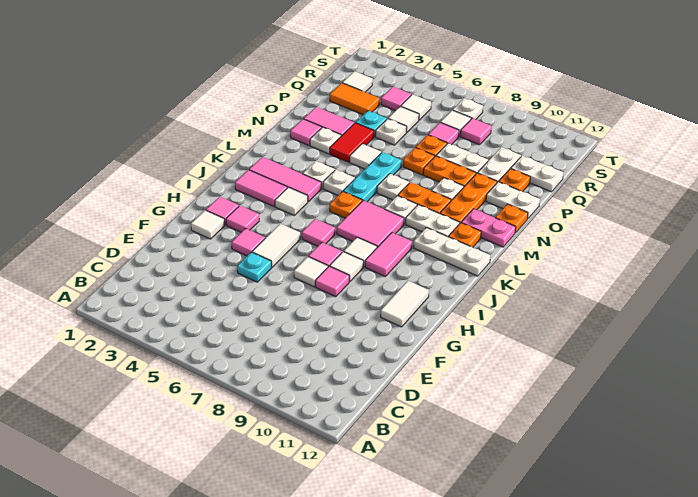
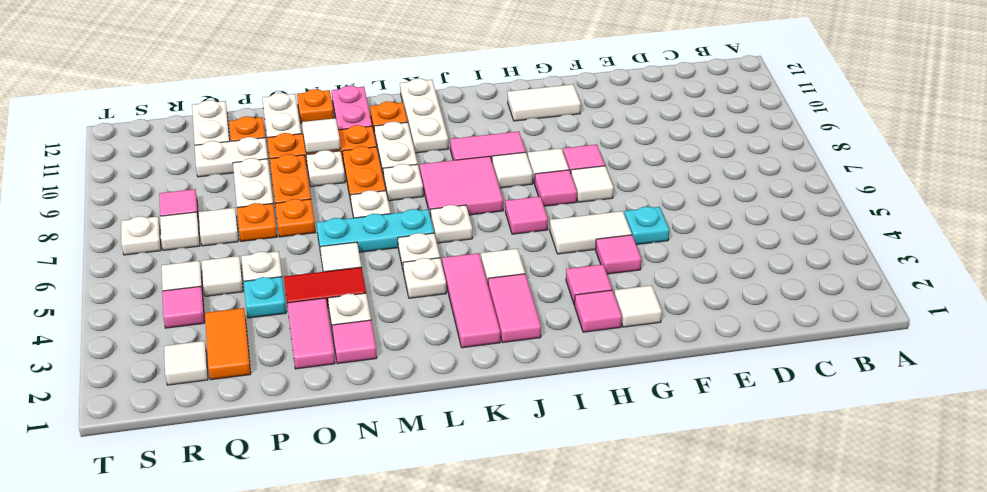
orange 1x1 plate [330,191,362,218] -> white 1x1 plate [430,205,472,243]
none -> white 1x1 tile [302,118,340,153]
pink 1x1 tile [428,123,459,145] -> white 1x1 tile [199,208,239,246]

